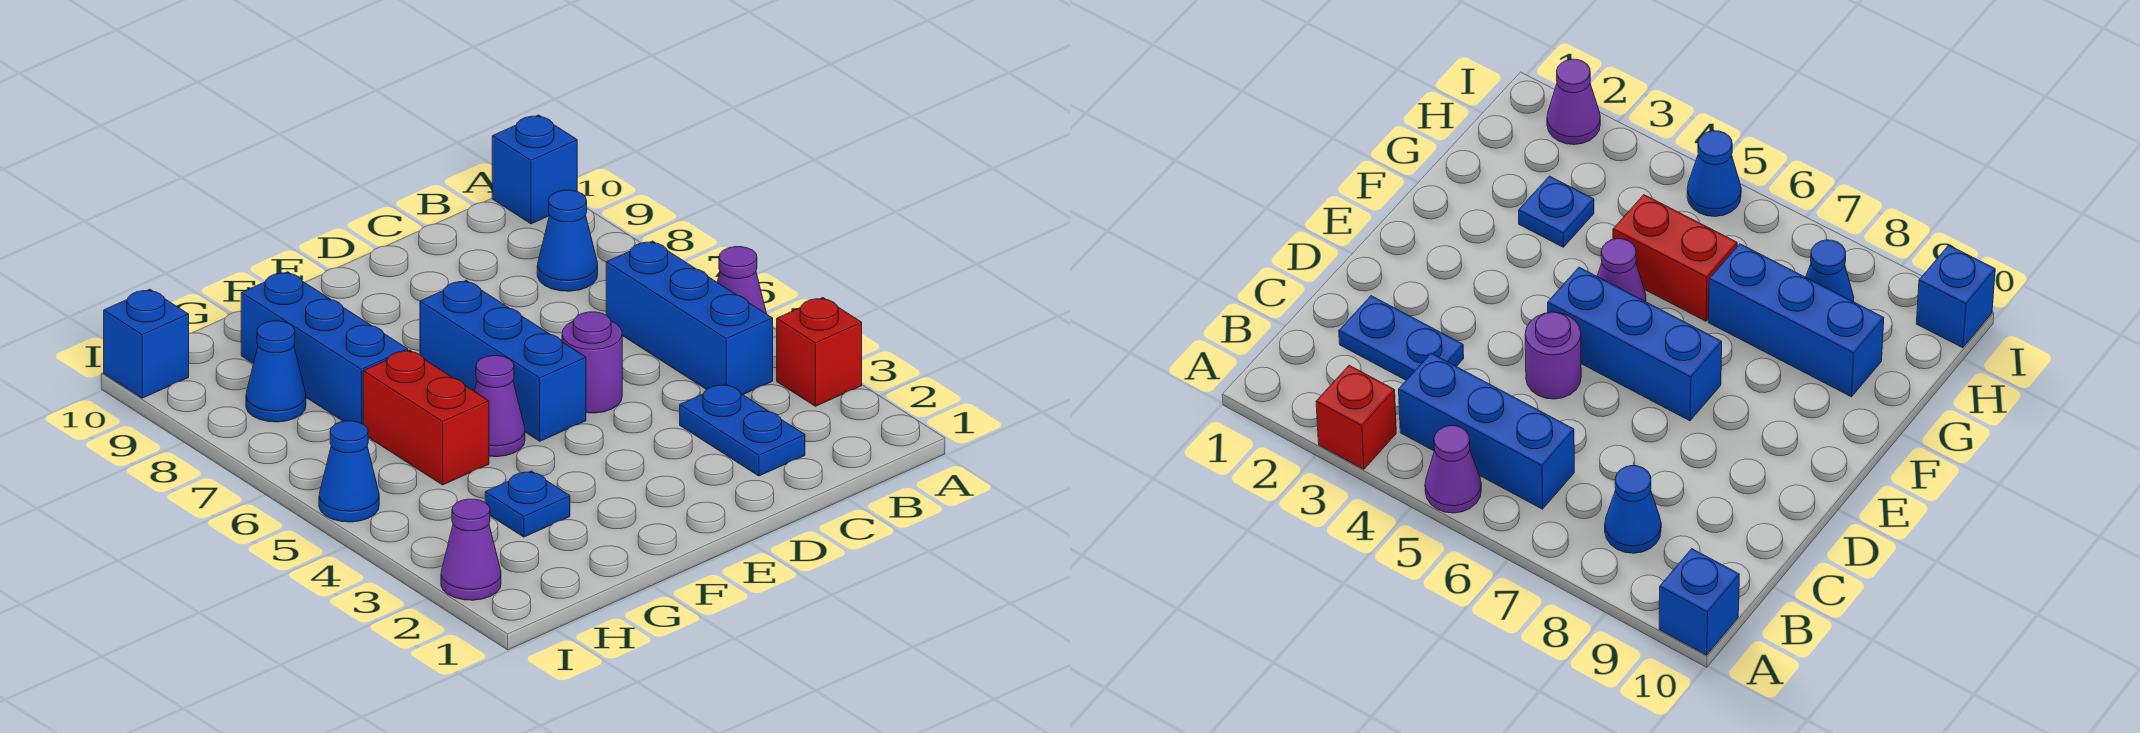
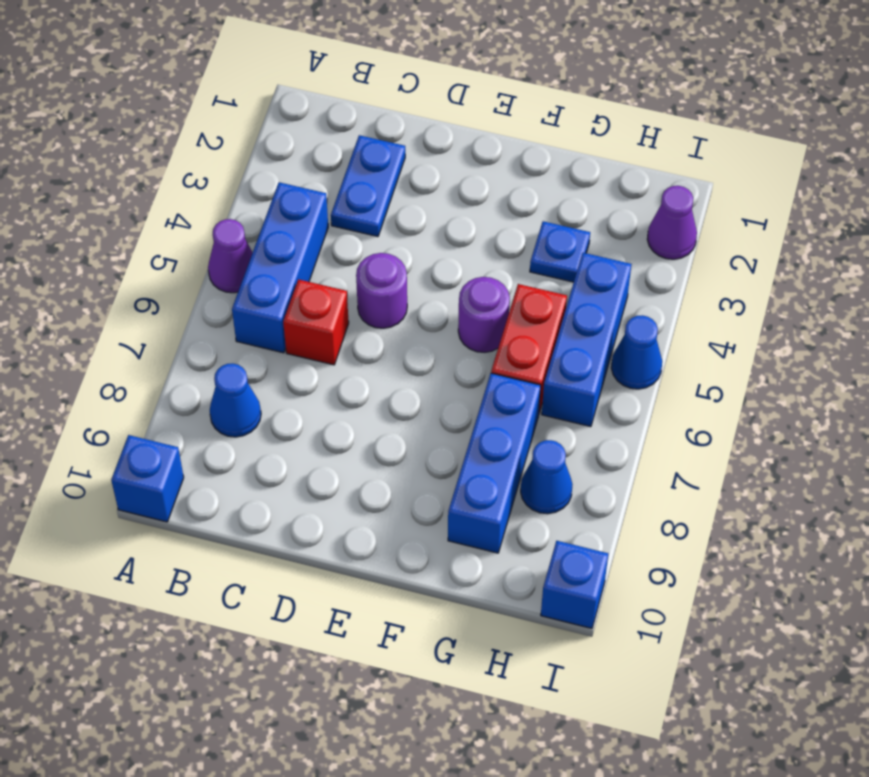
red 1x1 brick [777,298,862,406] -> red 1x1 brick moved to [283,279,349,365]
blue 1x3 brick [420,281,586,441] -> blue 1x3 brick moved to [542,253,631,427]
purple 1x1 cone [474,356,525,457] -> purple 1x1 round brick [458,277,510,352]

